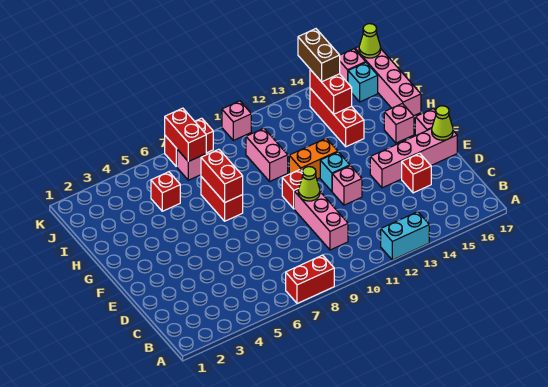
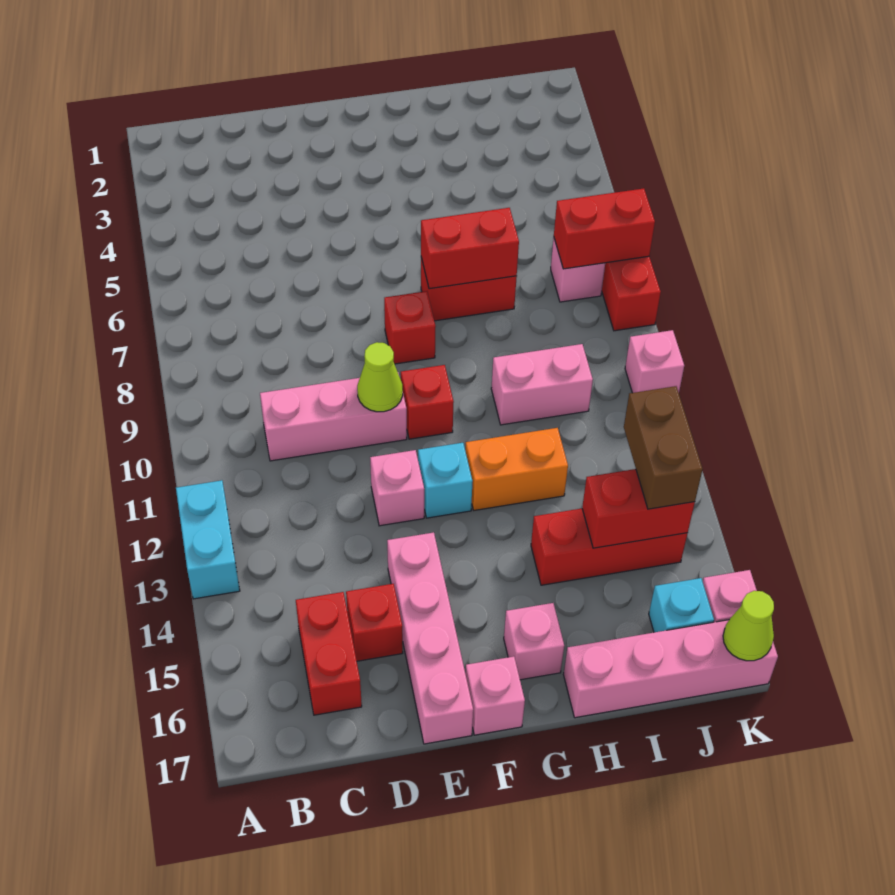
red 1x2 brick [286,255,334,303] -> red 1x2 brick moved to [296,592,362,715]
lime 1x1 cone [432,106,453,140] -> none
orange 1x2 brick [289,138,338,179] -> orange 1x2 brick turned to [465,428,568,510]
red 1x1 brick [151,172,180,211] -> red 1x1 brick moved to [384,291,436,364]
brown 1x2 brick [298,29,340,82] -> brown 1x2 brick turned to [624,386,703,509]

